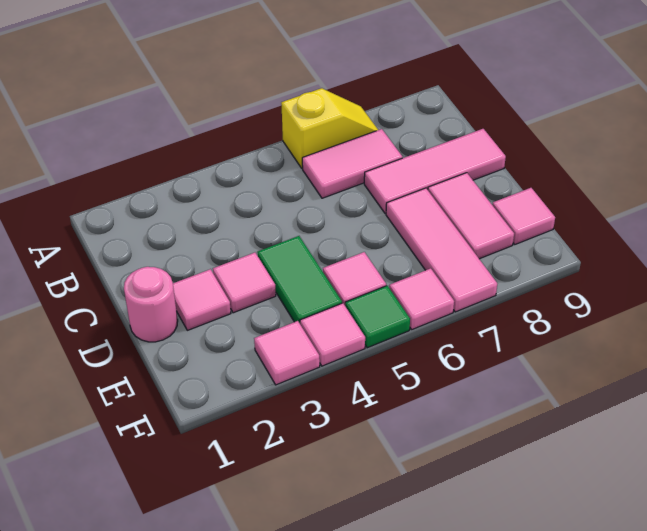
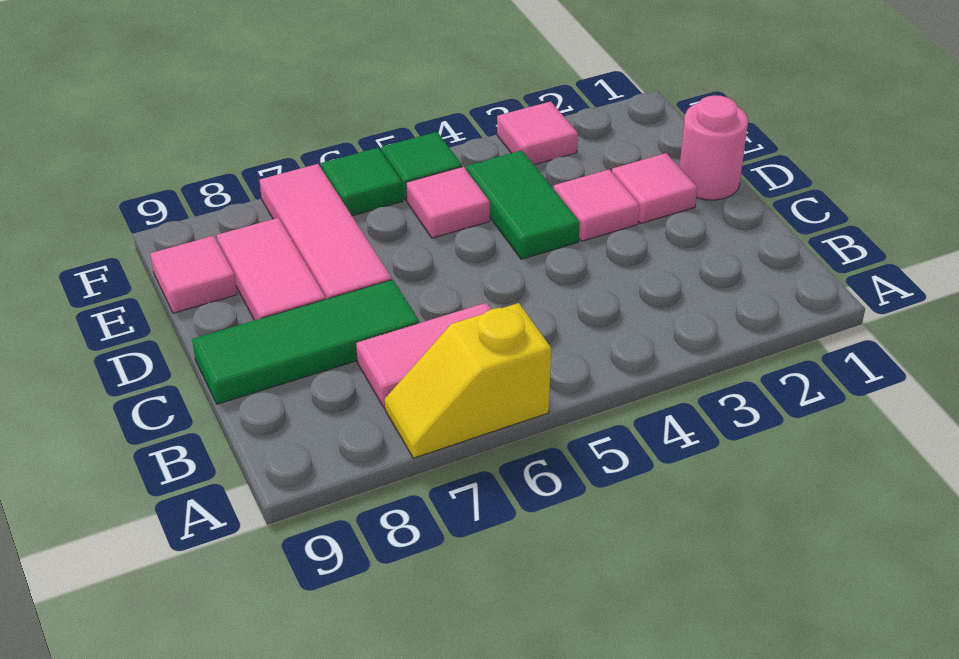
pink 1x3 tile [364,129,506,214] -> green 1x3 tile [192,280,419,404]
pink 1x1 tile [300,303,365,366] -> none
pink 1x1 tile [389,268,454,329] -> green 1x1 tile [321,148,403,216]

